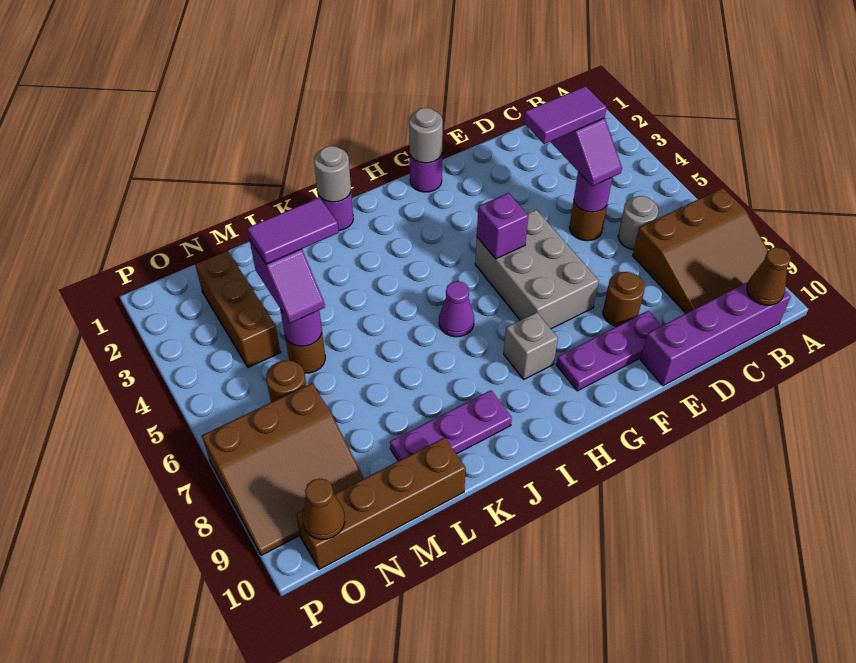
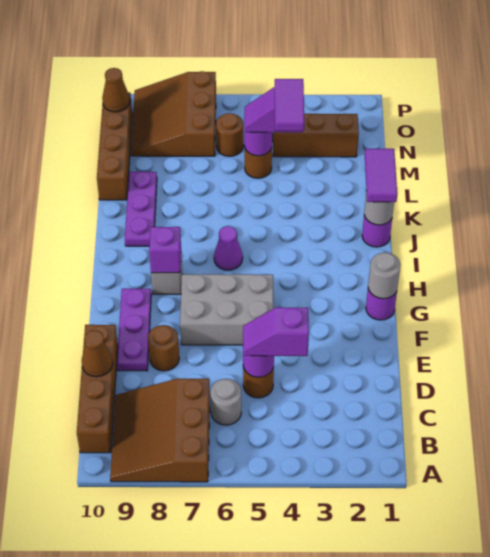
purple 1x4 brick [641,282,791,386] -> brown 1x4 brick [77,325,118,453]
brown 1x1 cone [747,247,791,305] -> brown 1x1 cone moved to [82,330,113,377]
purple 1x2 tile [524,86,607,144] -> purple 1x2 tile moved to [365,149,397,202]
purple 1x1 brick [477,193,528,259] -> purple 1x1 brick moved to [149,227,181,273]

